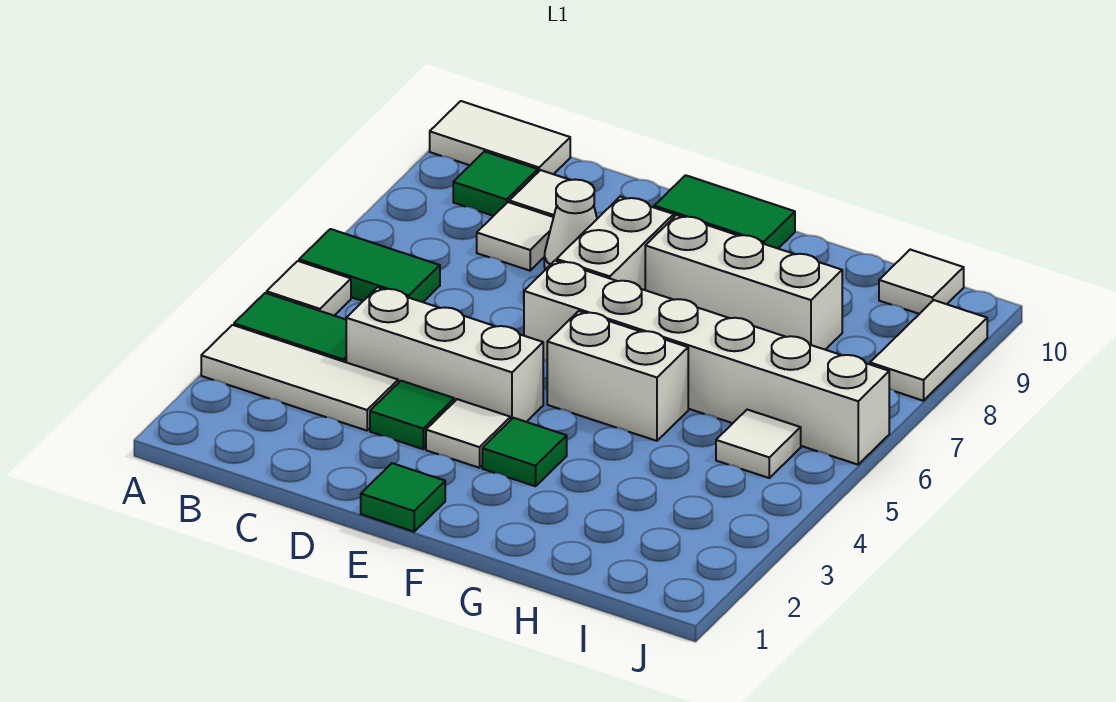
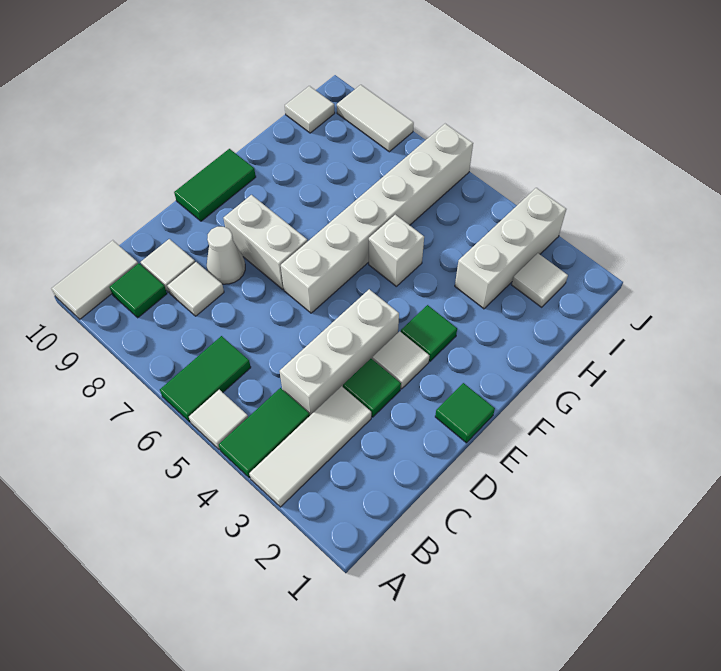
white 1x2 brick [547,311,688,441] -> white 1x1 brick [369,215,424,286]
white 1x3 brick [645,215,842,350] -> white 1x3 brick moved to [455,188,566,309]
white 1x1 tile [716,410,801,478] -> white 1x1 tile moved to [512,253,568,307]

